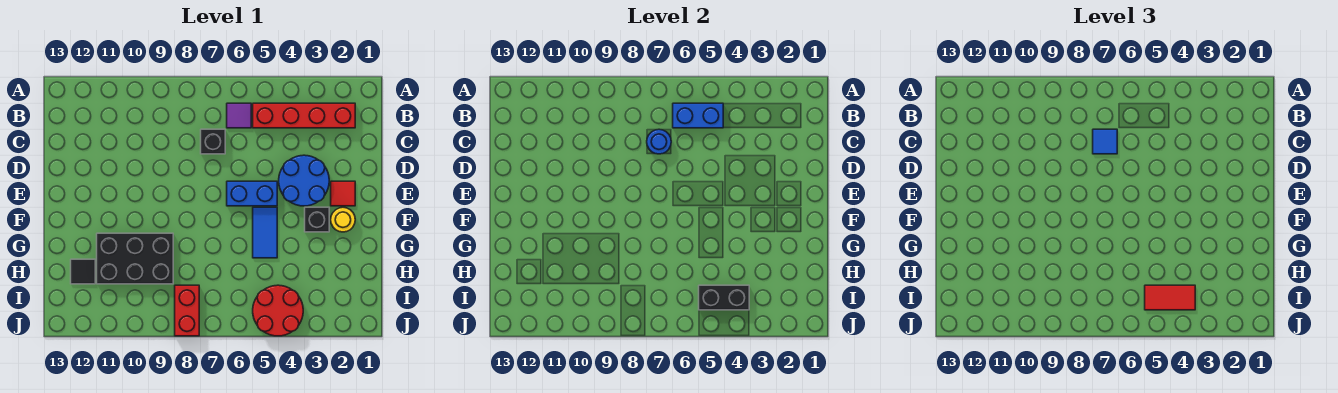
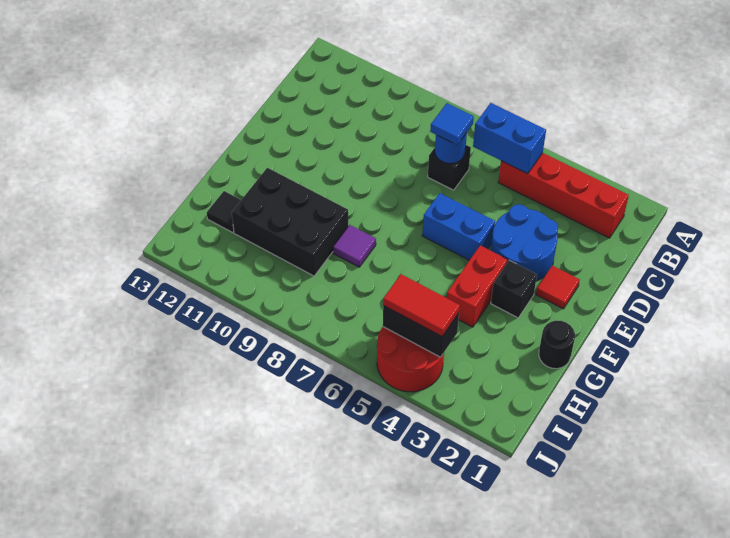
purple 1x1 tile [227,103,251,128] -> purple 1x1 tile moved to [333,225,376,267]
yellow 1x1 round brick [331,207,355,232] -> none
blue 1x2 tile [253,207,277,258] -> none
none -> black 1x1 round brick [539,320,575,369]
red 1x2 brick [175,285,199,336] -> red 1x2 brick moved to [447,245,508,327]

